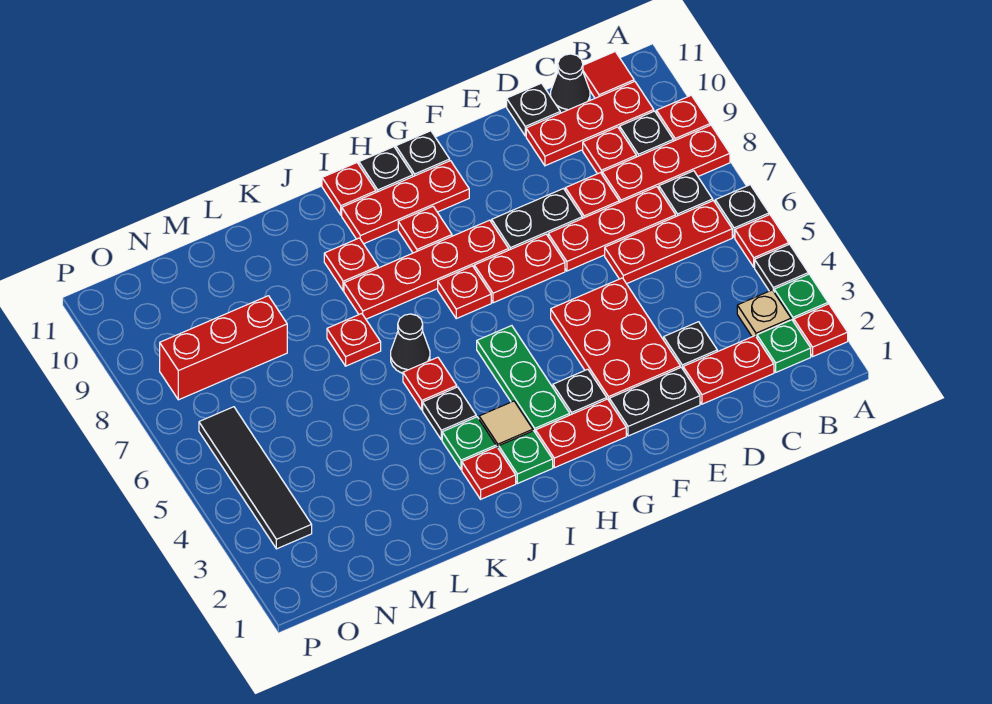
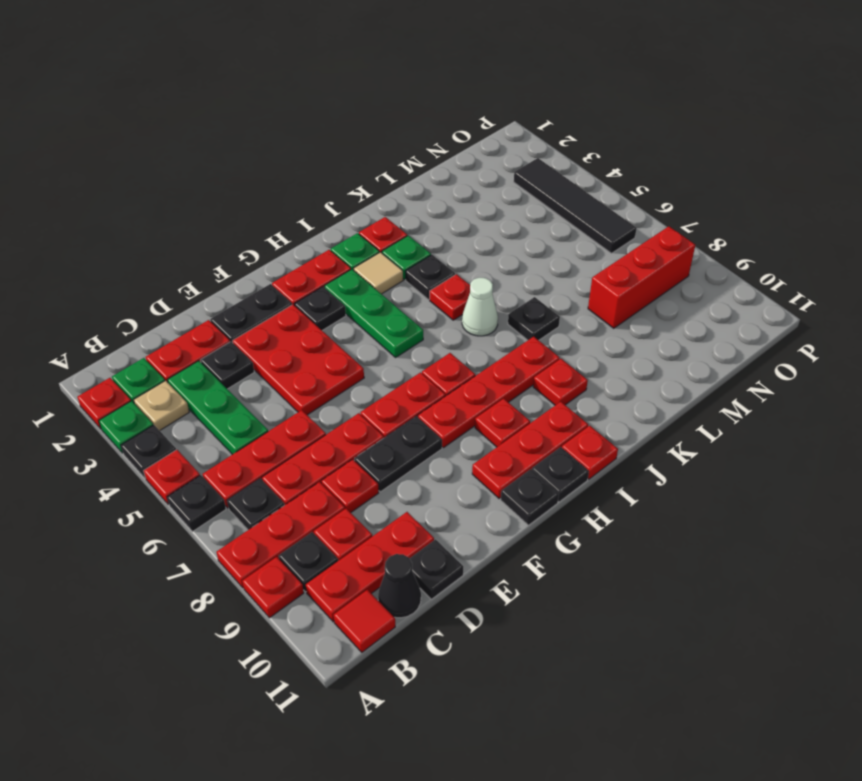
none -> green 1x3 plate [167,361,268,455]
black 1x1 cone [391,314,430,373] -> white 1x1 cone [462,278,498,336]
red 1x1 plate [327,314,381,366] -> black 1x1 plate [508,297,560,340]

